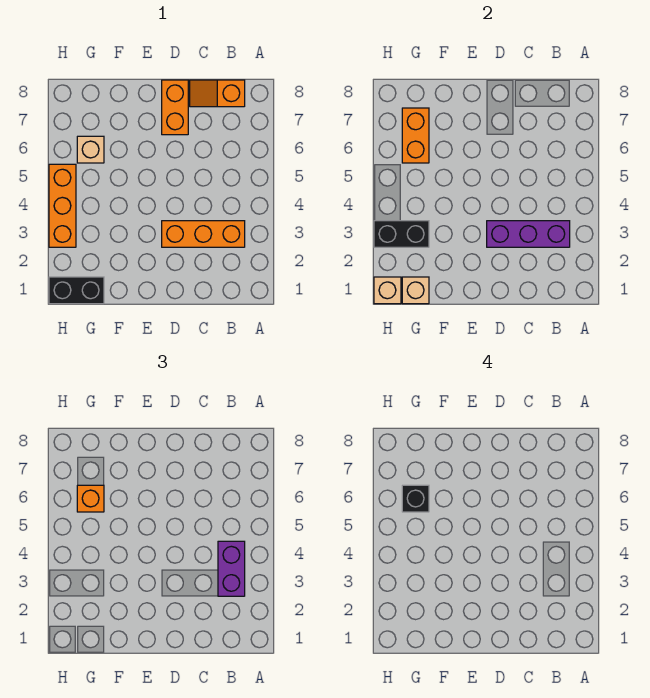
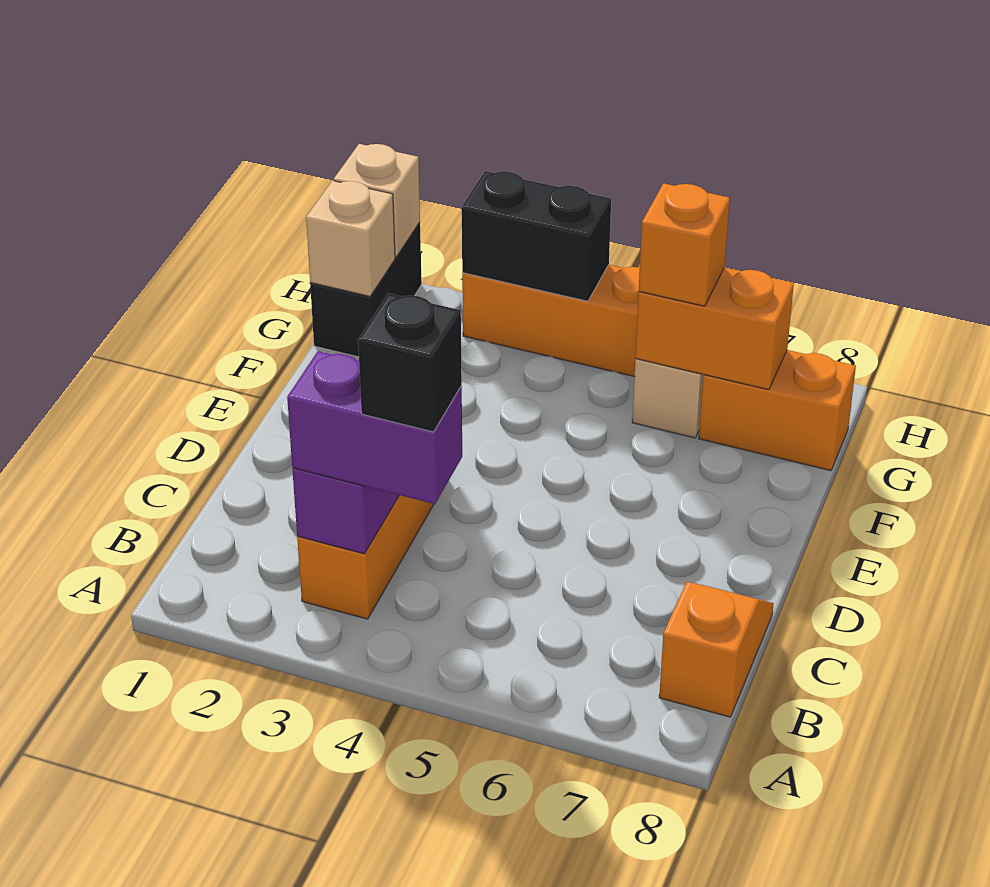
orange 1x2 brick [162,80,188,135] -> orange 1x2 brick moved to [699,350,856,471]
black 1x2 brick [374,221,429,247] -> black 1x2 brick turned to [462,171,611,301]
black 1x1 brick [402,485,429,512] -> black 1x1 brick moved to [358,293,462,432]

